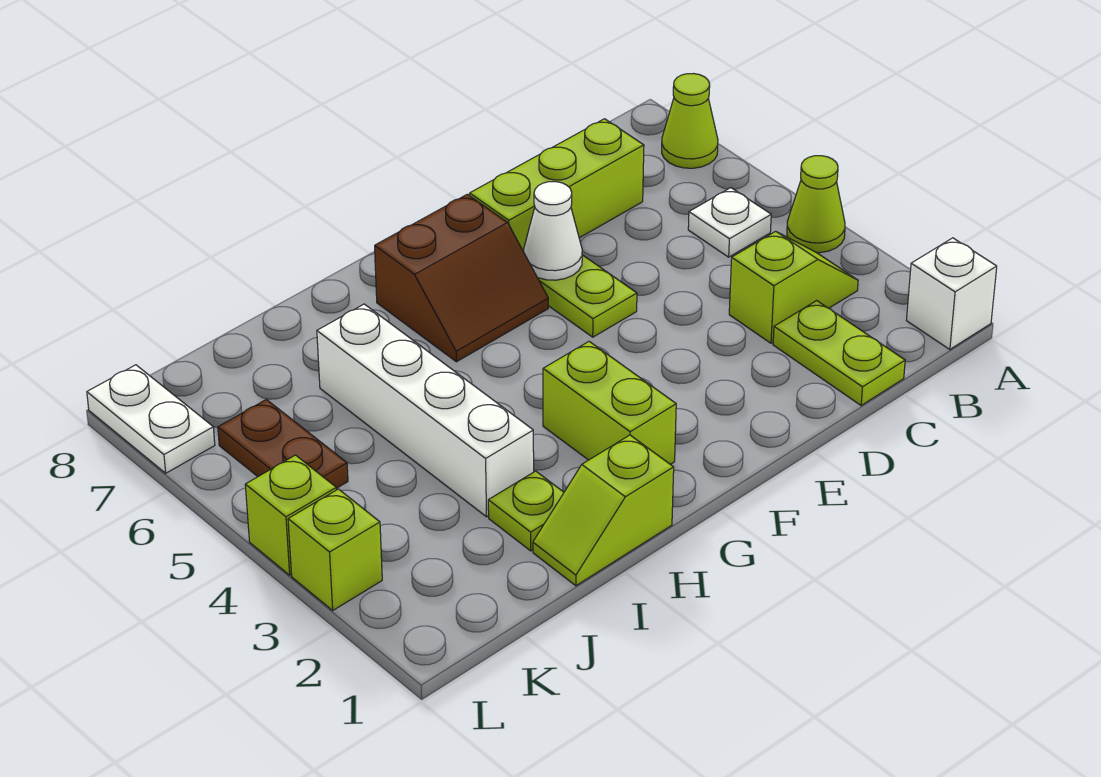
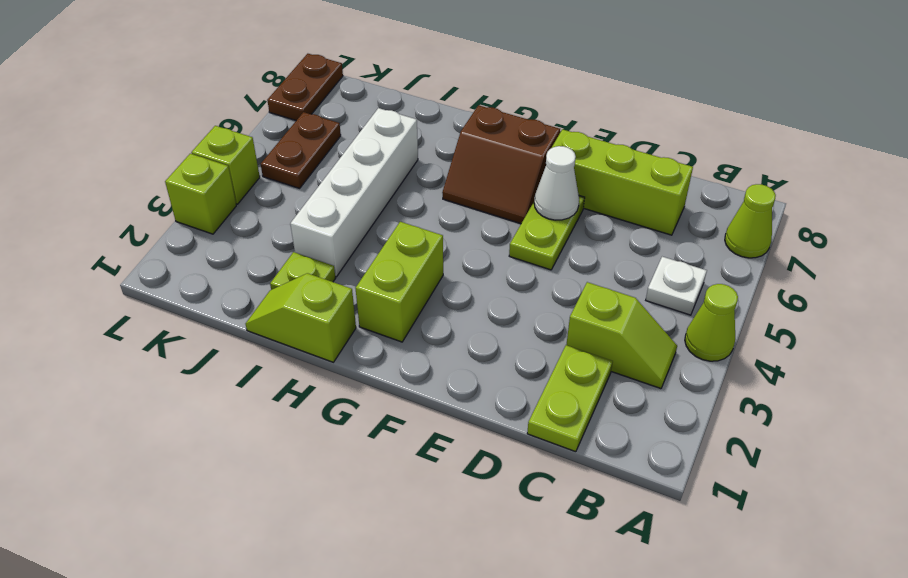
white 1x1 brick [907,238,997,349] -> none
white 1x2 plate [87,365,215,473] -> brown 1x2 plate [267,54,343,120]

